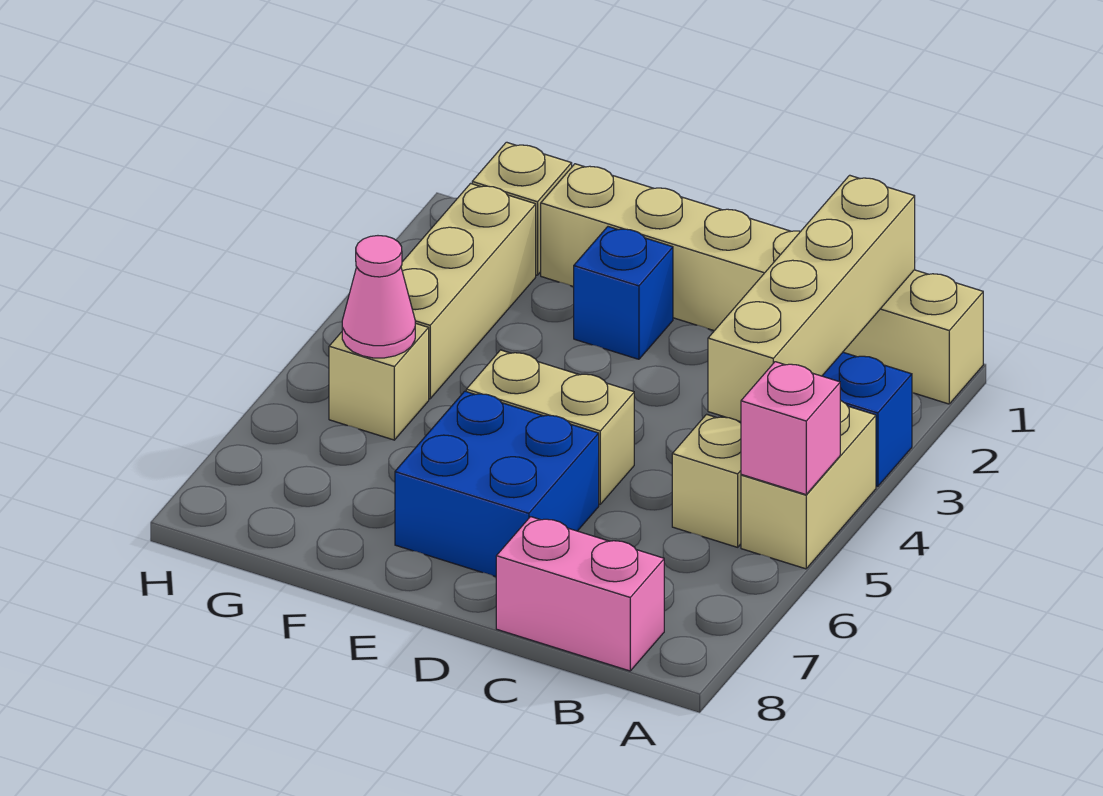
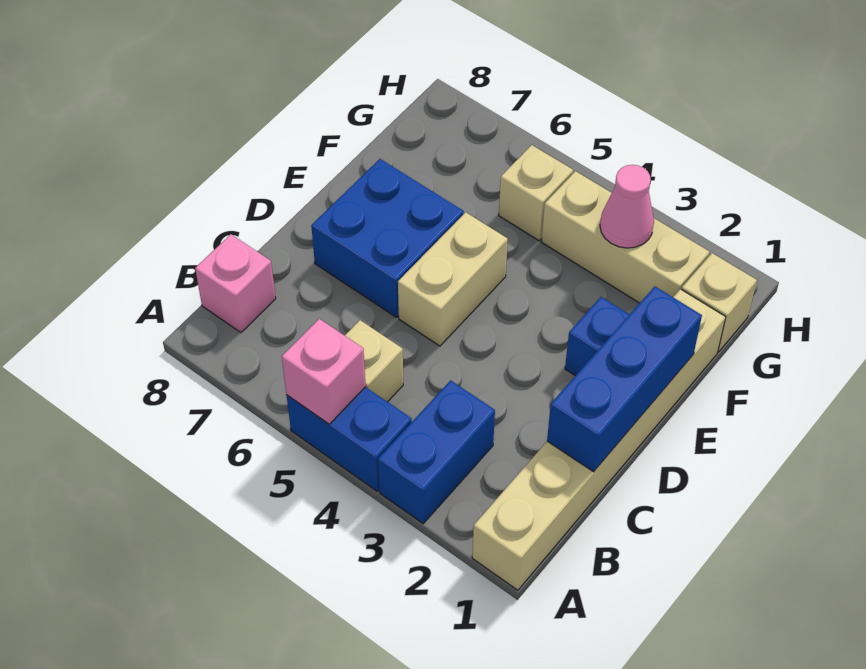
tan 1x2 brick [741,400,876,569] -> blue 1x2 brick [287,387,412,491]
tan 1x4 brick [708,175,915,422] -> none
pink 1x2 brick [496,517,664,671] -> pink 1x1 brick [195,234,276,332]
none -> blue 1x3 brick [547,286,702,472]
pink 1x1 cone [342,236,415,358] -> pink 1x1 cone moved to [600,165,654,248]

